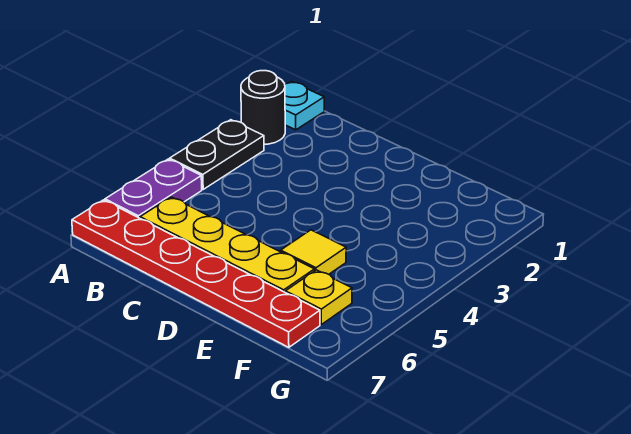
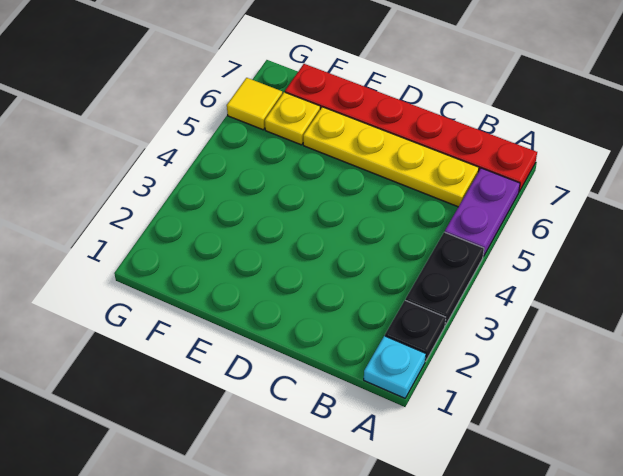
black 1x1 round brick [241,71,285,144] -> black 1x1 plate [385,300,446,361]
yellow 1x1 tile [281,230,346,274] -> yellow 1x1 tile moved to [227,78,282,130]

